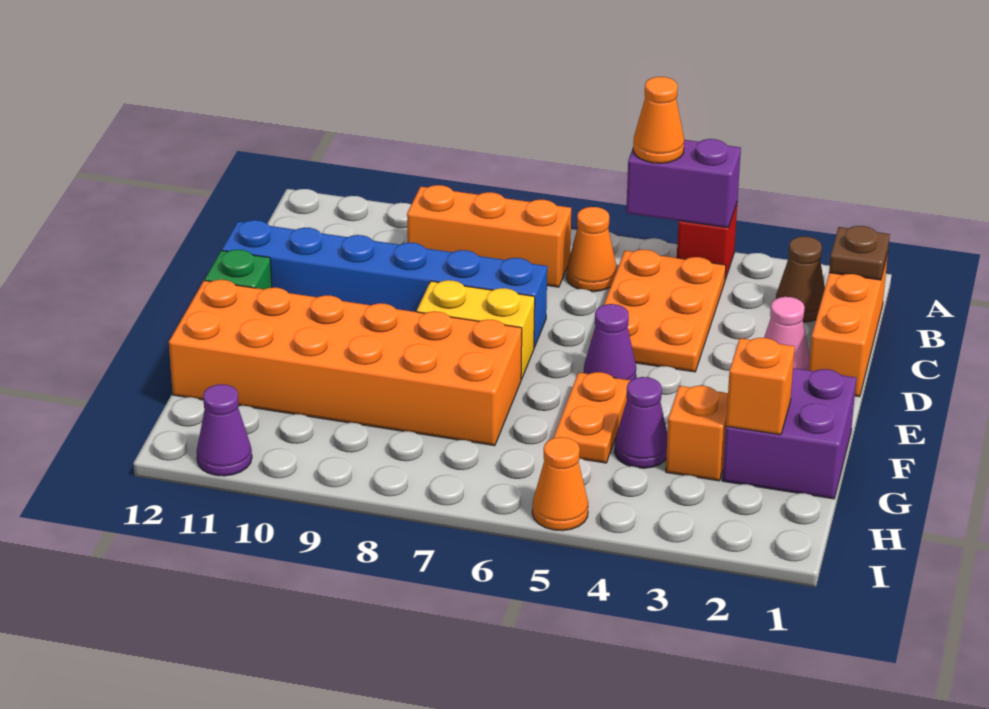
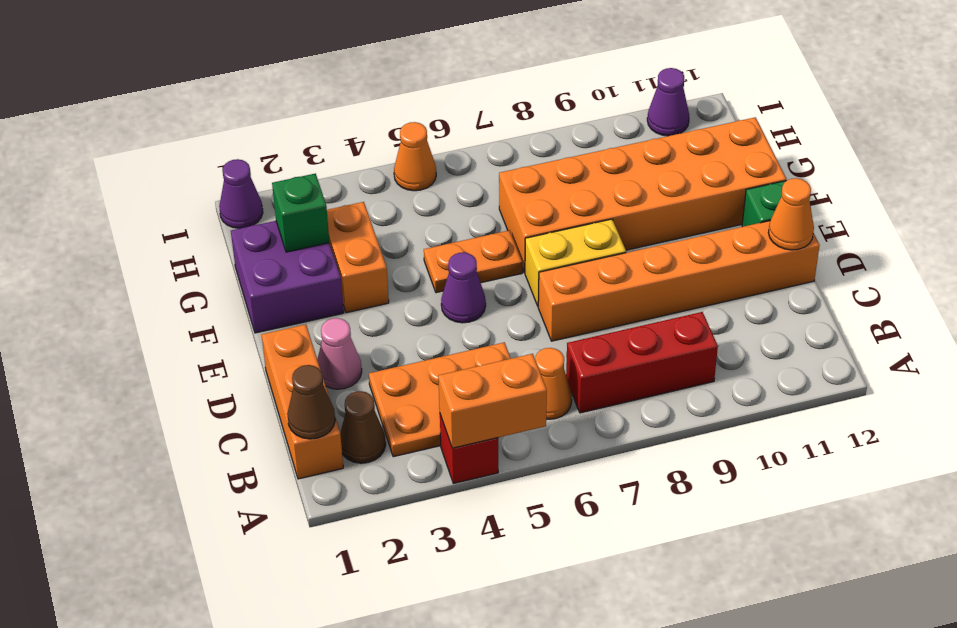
purple 1x2 brick [626,139,741,228] -> orange 1x2 brick [438,354,547,448]
orange 1x1 cone [633,77,684,163] -> orange 1x1 cone moved to [768,178,814,250]
brown 1x1 plate [829,226,890,280] -> brown 1x1 cone [287,365,335,439]
orange 2x3 plate [591,250,726,372] -> orange 2x3 plate turned to [369,342,511,457]
orange 1x3 brick [407,185,571,287] -> red 1x3 brick [566,312,718,413]
blue 1x6 brick [222,220,547,348] -> orange 1x6 brick [538,221,820,341]
orange 1x2 plate [554,372,630,463] -> orange 1x2 plate turned to [424,230,522,293]
orange 1x1 brick [726,338,795,435] -> green 1x1 brick [272,174,329,252]
orange 1x1 brick [666,386,728,481] -> orange 1x2 brick [327,202,389,313]
purple 1x1 cone [614,377,667,468] -> purple 1x1 cone moved to [219,159,263,228]

